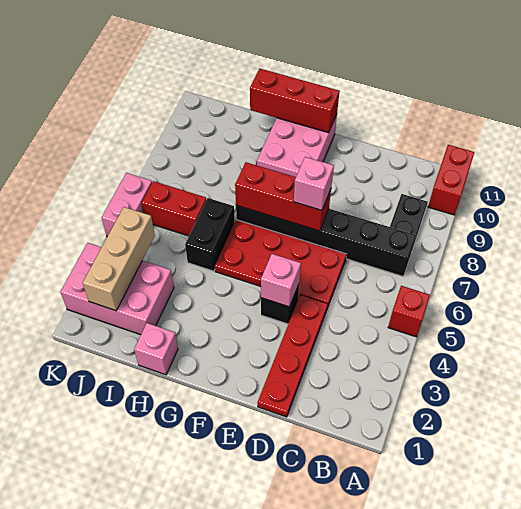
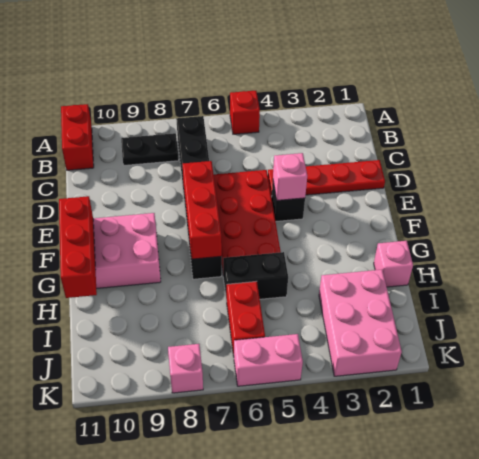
red 1x2 brick [428,145,474,215] -> red 1x2 brick turned to [61,104,94,170]
pink 1x1 brick [294,157,334,210] -> pink 1x1 brick moved to [168,344,203,393]
tan 1x3 brick [83,207,155,311] -> none

